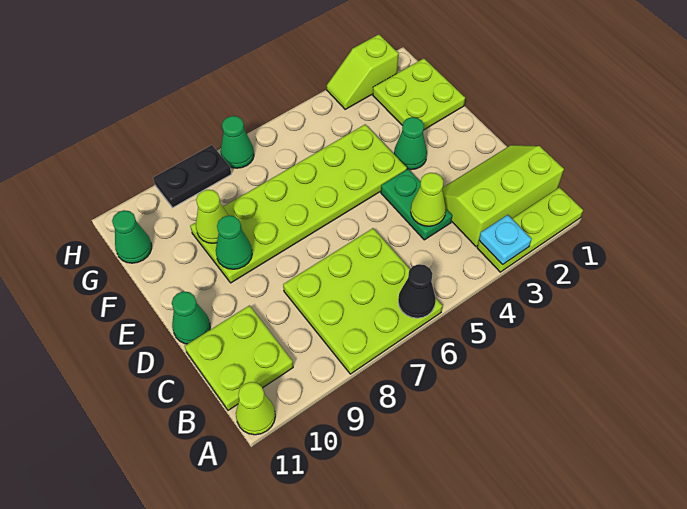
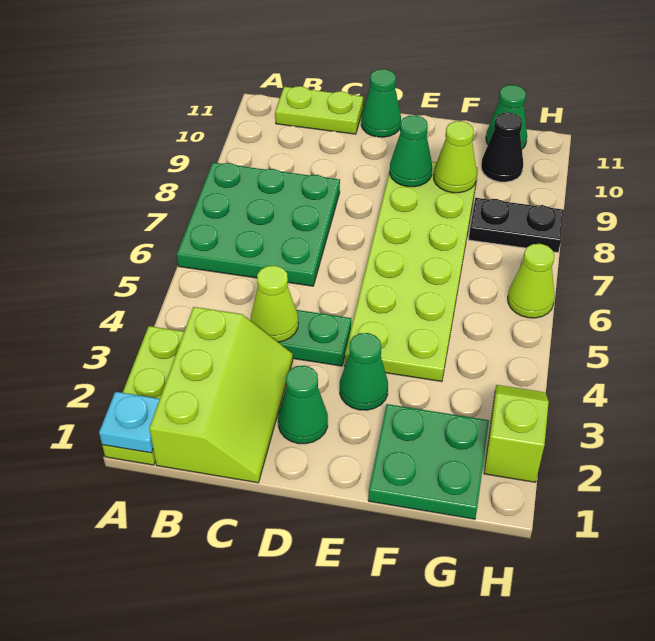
cyan 1x1 plate [479,215,532,265] -> cyan 1x1 plate moved to [99,392,160,453]
lime 3x3 plate [283,228,442,374] -> green 3x3 plate [177,162,340,286]
black 1x1 cone [398,264,436,318] -> black 1x1 cone moved to [481,112,523,182]
lime 1x1 cone [236,382,275,435] -> lime 1x1 cone moved to [508,244,555,318]
lime 2x2 plate [185,305,293,410] -> lime 1x2 plate [275,86,363,134]
lime 2x2 plate [373,58,465,130] -> green 2x2 plate [368,404,489,519]
green 1x1 cone [221,116,254,168] -> green 1x1 cone moved to [278,366,328,444]
black 1x2 plate [153,145,231,208] -> black 1x2 plate turned to [469,198,564,252]

